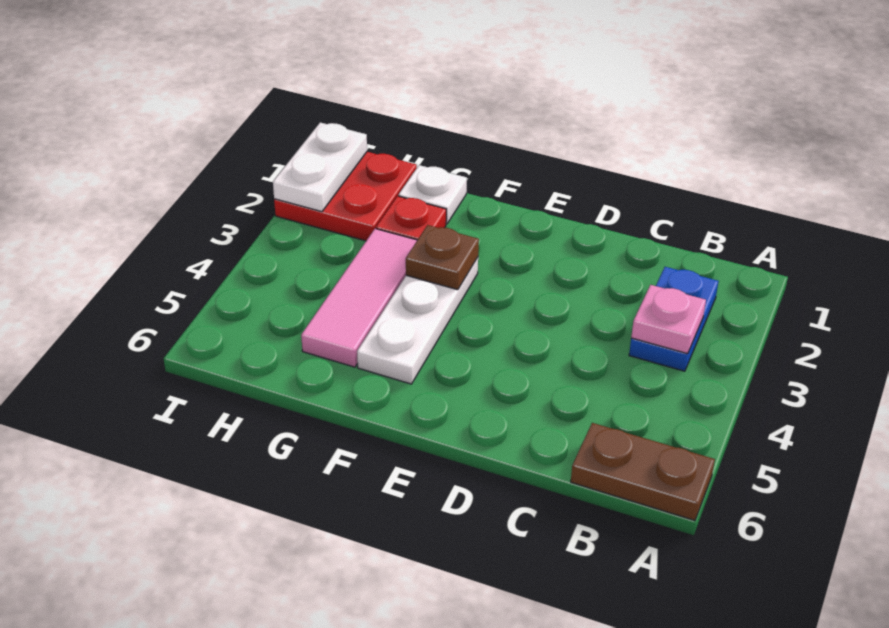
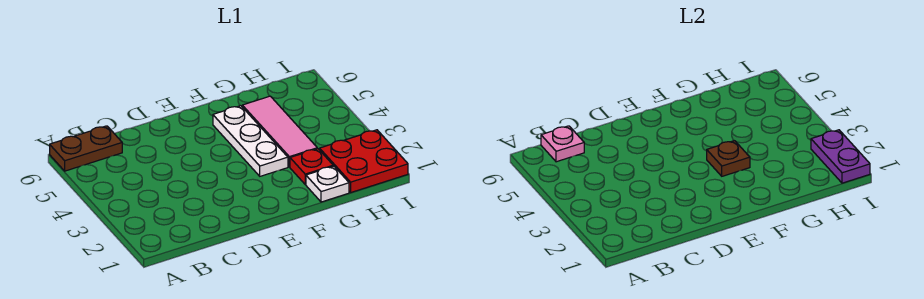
blue 1x2 plate [629,267,719,371] -> none
pink 1x1 plate [631,285,706,354] -> pink 1x1 plate moved to [541,126,584,162]
white 1x2 plate [273,123,367,212] -> purple 1x2 plate [811,130,870,183]

